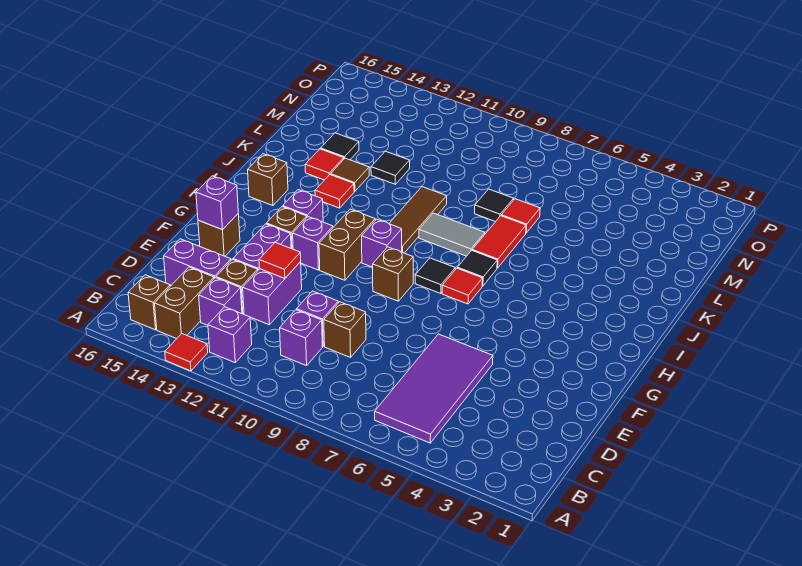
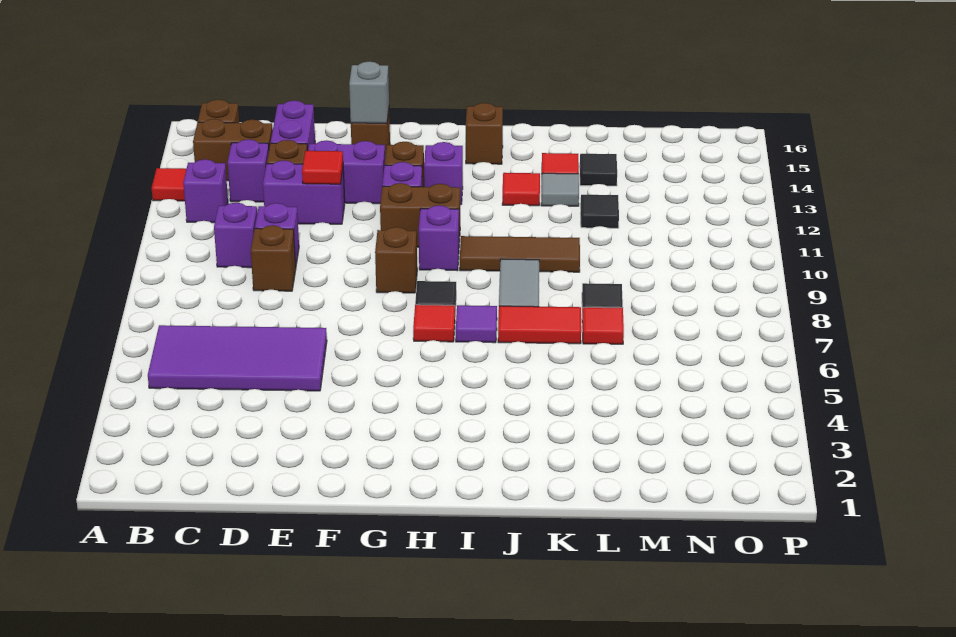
purple 1x1 brick [196,176,238,230] -> grey 1x1 brick [349,61,389,123]
black 1x1 tile [457,251,497,286] -> purple 1x1 tile [456,305,497,343]
brown 1x1 tile [331,158,369,191] -> grey 1x1 tile [541,173,579,206]

